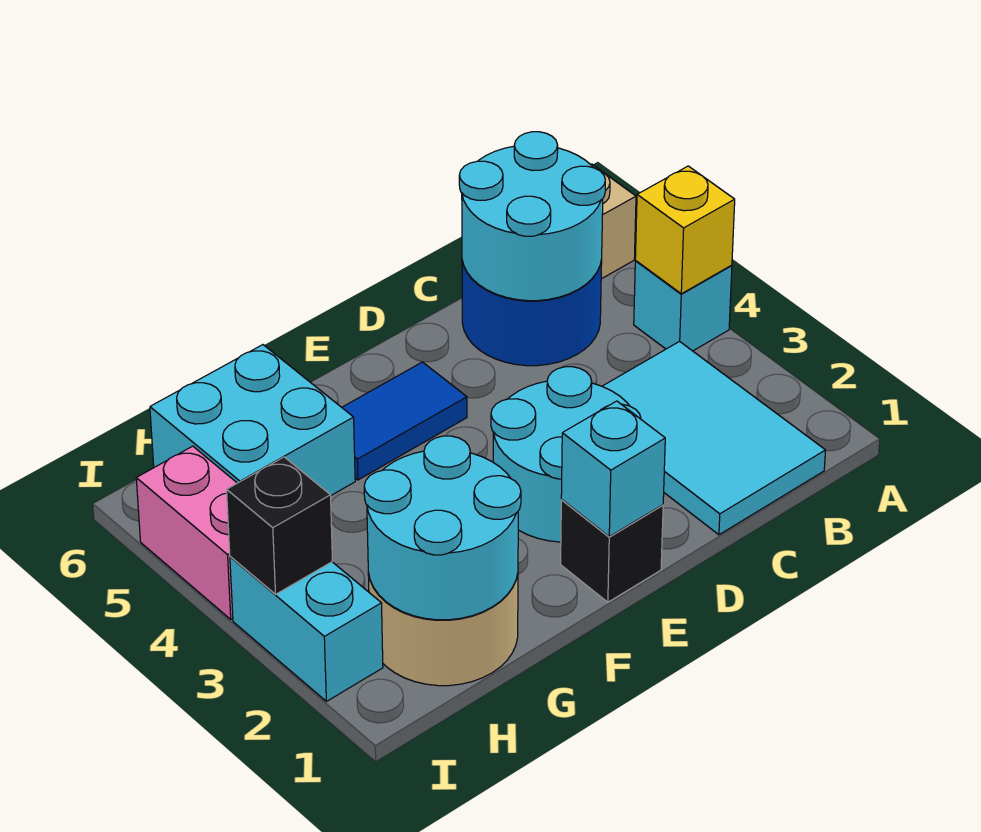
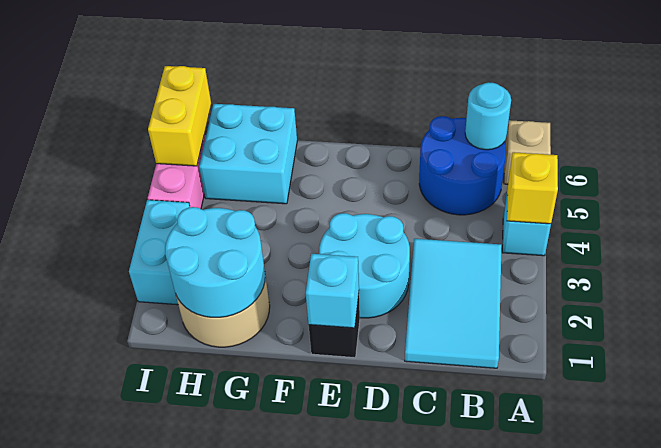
cyan 2x2 round brick [459,132,605,301] -> cyan 1x1 round brick [465,82,511,150]
blue 1x2 tile [342,362,467,480] -> none
black 1x1 brick [227,457,332,594] -> none
none -> yellow 1x2 brick [148,66,211,166]

